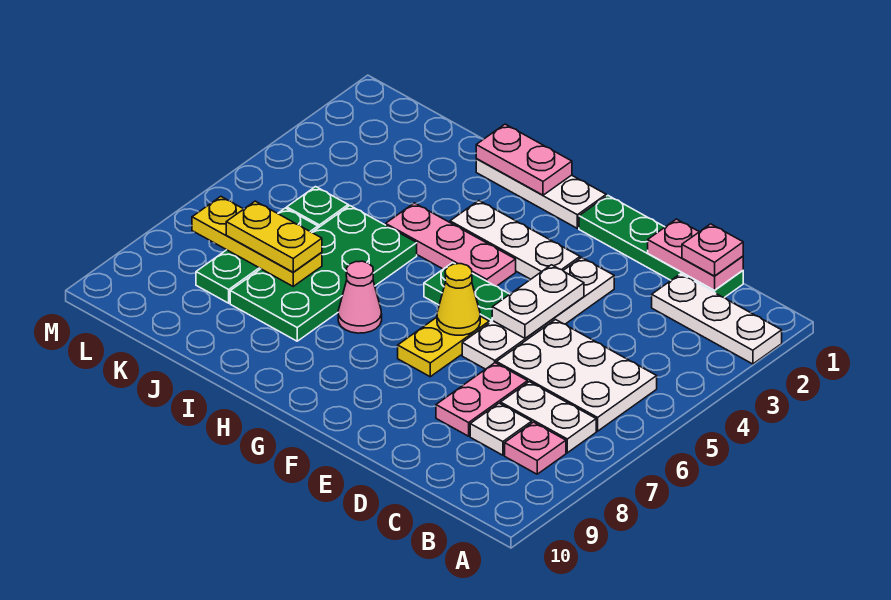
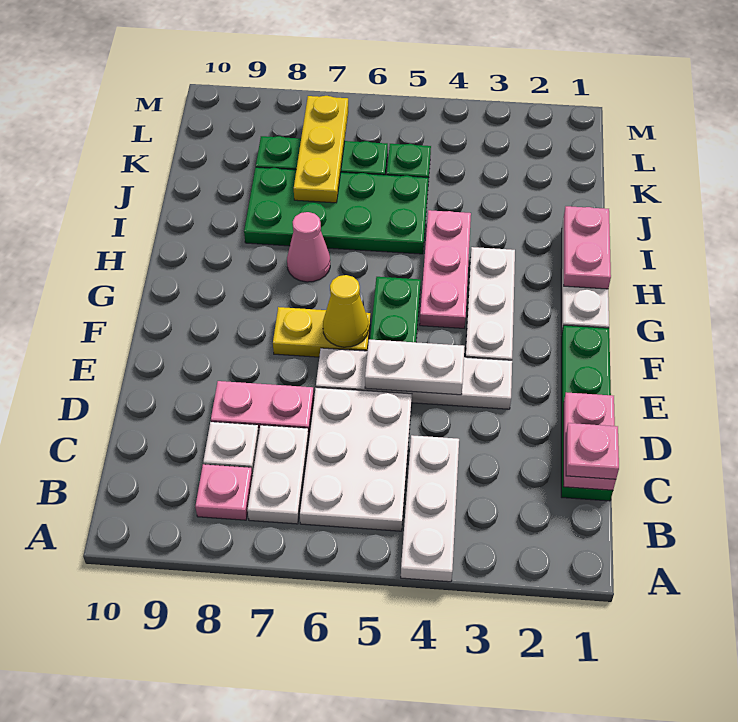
white 1x3 plate [652,274,782,364] -> white 1x3 plate moved to [401,435,459,582]
yellow 1x2 plate [226,201,322,272] -> none

